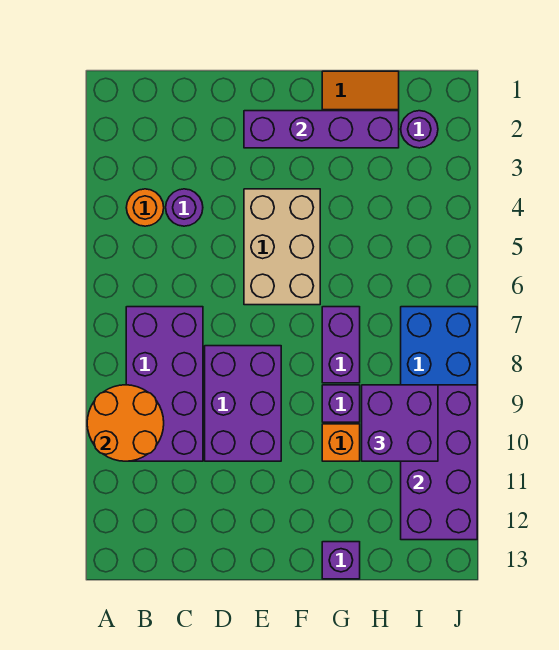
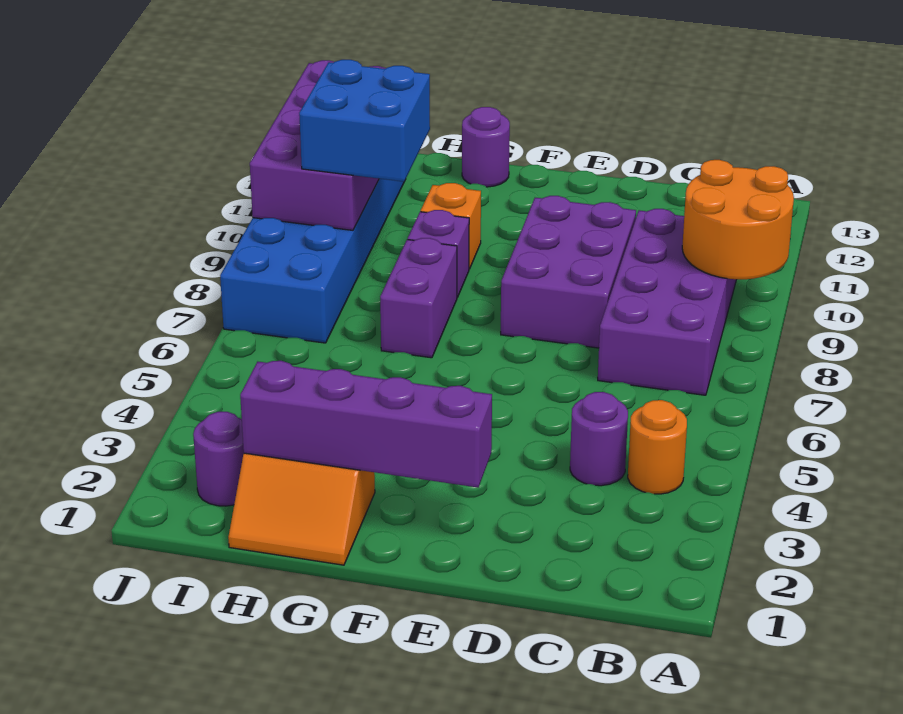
tan 2x3 brick [244,189,320,305] -> none
purple 1x1 brick [322,542,360,579] -> purple 1x1 round brick [462,107,510,187]
purple 2x2 brick [362,385,438,461] -> blue 2x2 brick [299,60,430,182]

